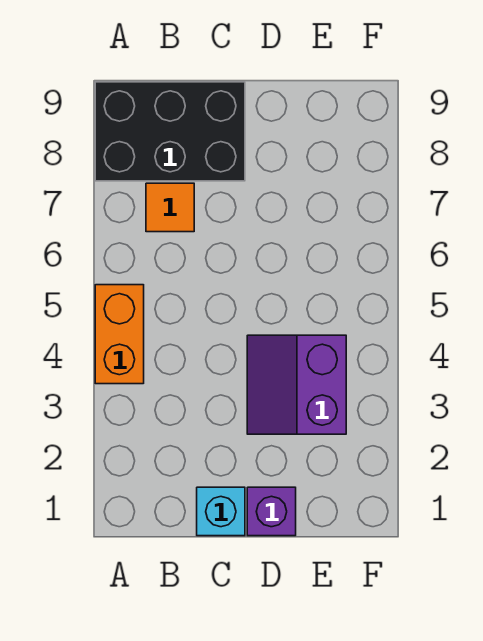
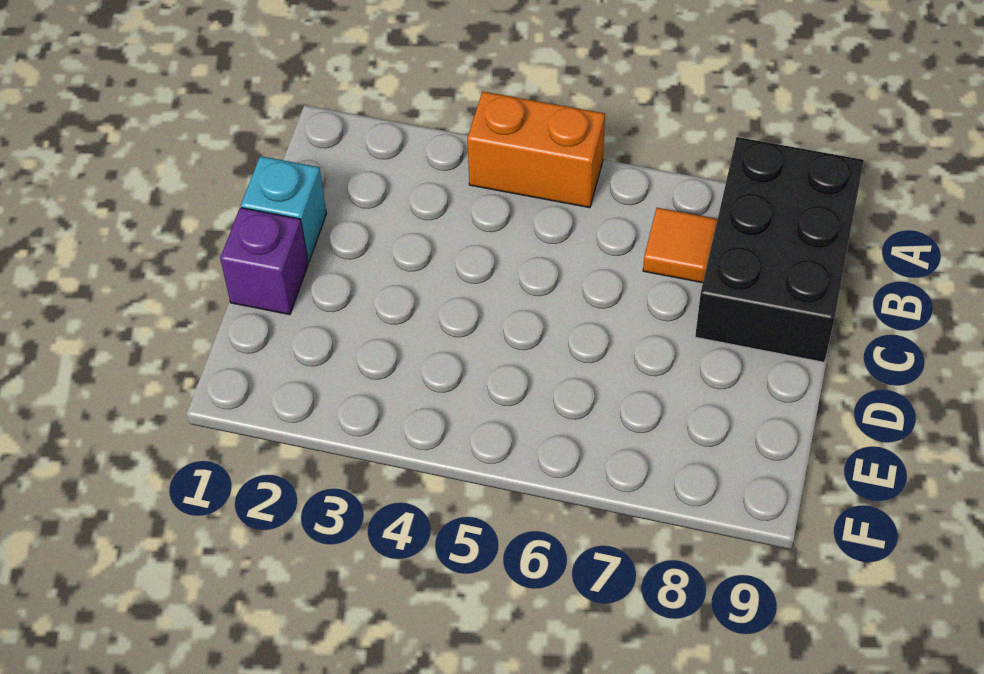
purple 2x2 slope [247,335,346,434] -> none

